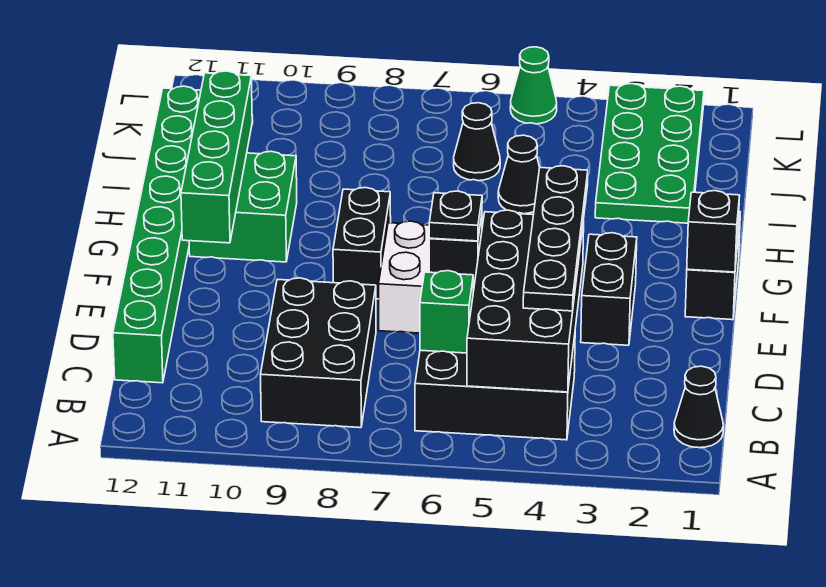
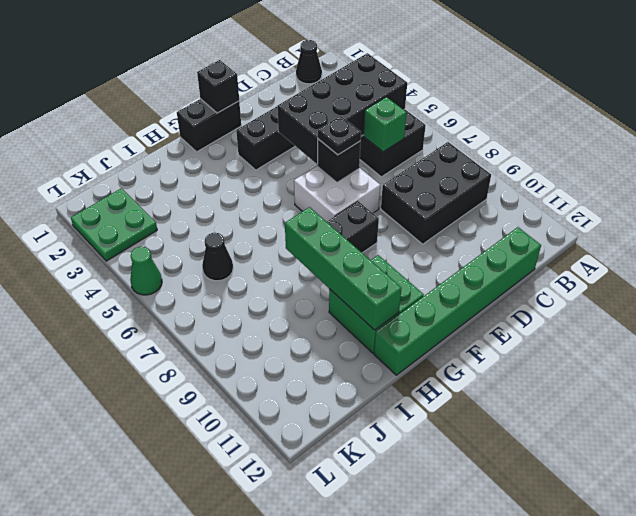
black 1x4 plate [523,166,588,311] -> none
green 1x8 brick [113,86,201,383] -> green 1x6 brick [374,227,541,375]
green 1x4 brick [181,71,252,243] -> green 1x4 brick turned to [285,207,402,330]
green 2x4 plate [595,84,704,223] -> green 2x2 plate [71,188,157,261]
black 1x1 cone [498,135,540,214] -> none

